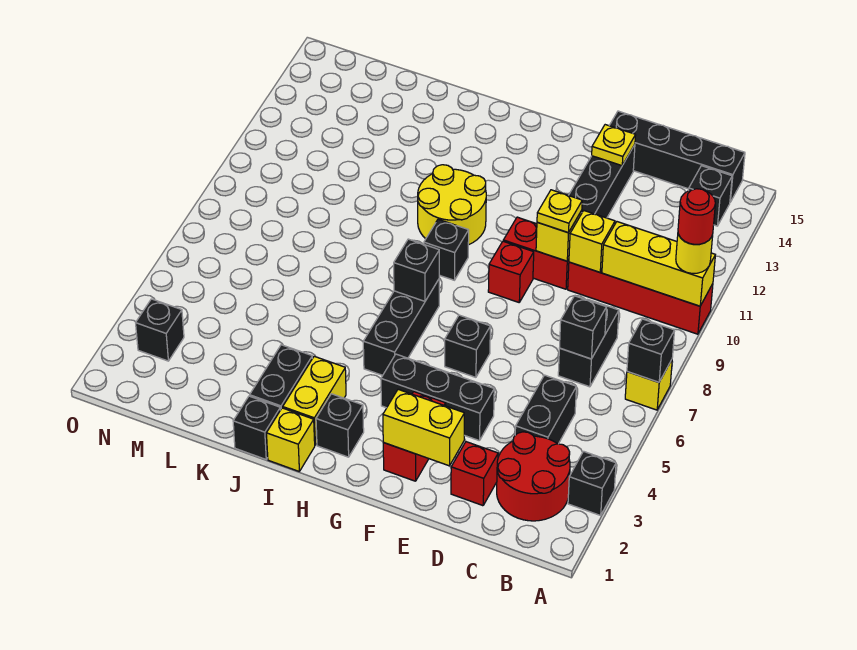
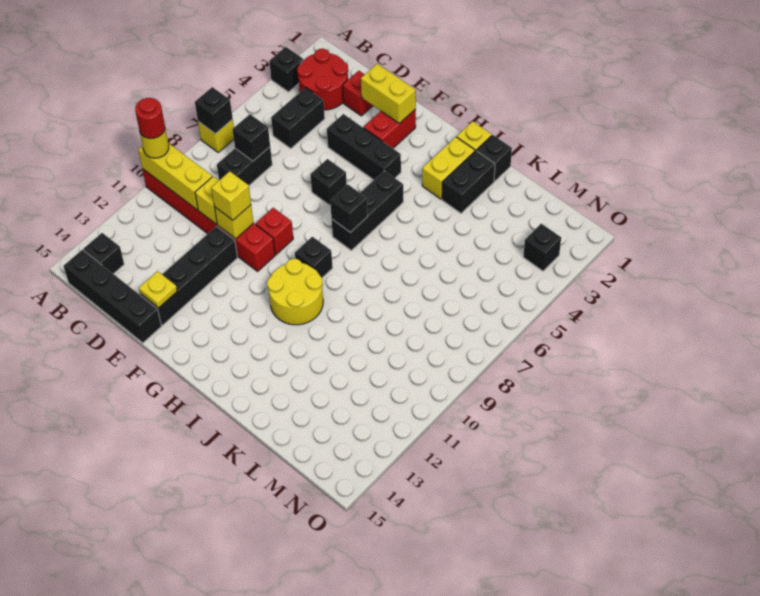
yellow 1x1 plate [537,190,582,233] -> yellow 1x1 brick [211,171,251,220]
black 1x1 brick [316,394,364,457] -> none

